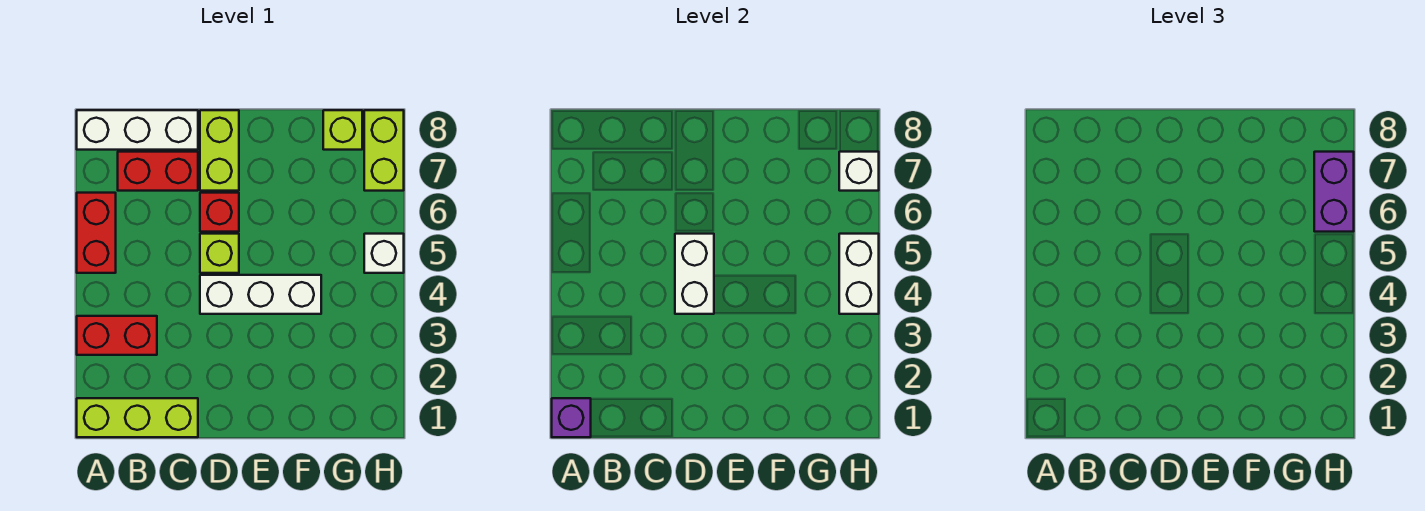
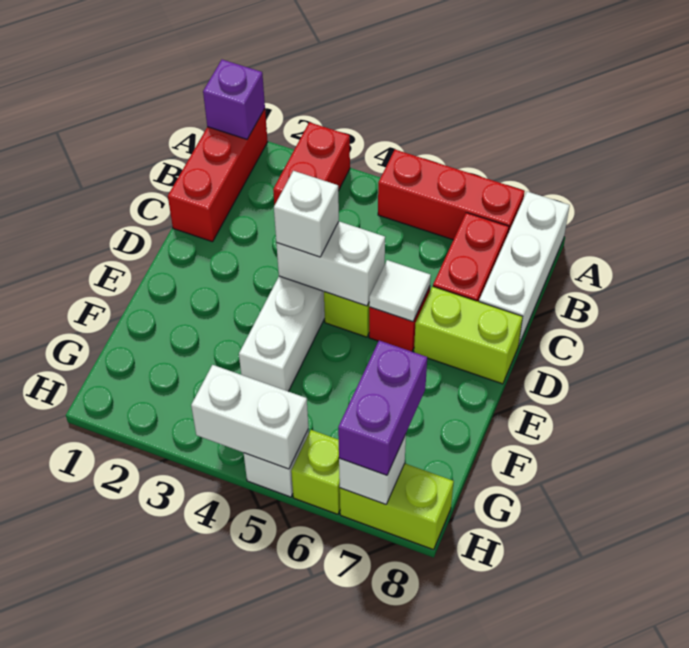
lime 1x3 brick [77,398,198,437] -> red 1x3 brick [168,109,268,242]
red 1x2 brick [77,193,116,273] -> red 1x3 brick [378,150,525,240]
none -> white 1x1 brick [274,171,339,257]
none -> white 1x1 tile [369,260,431,322]
lime 1x1 brick [323,110,362,150] -> lime 1x1 brick moved to [291,430,340,514]
purple 1x2 brick [1314,152,1354,232] -> purple 1x2 brick turned to [338,341,427,475]

